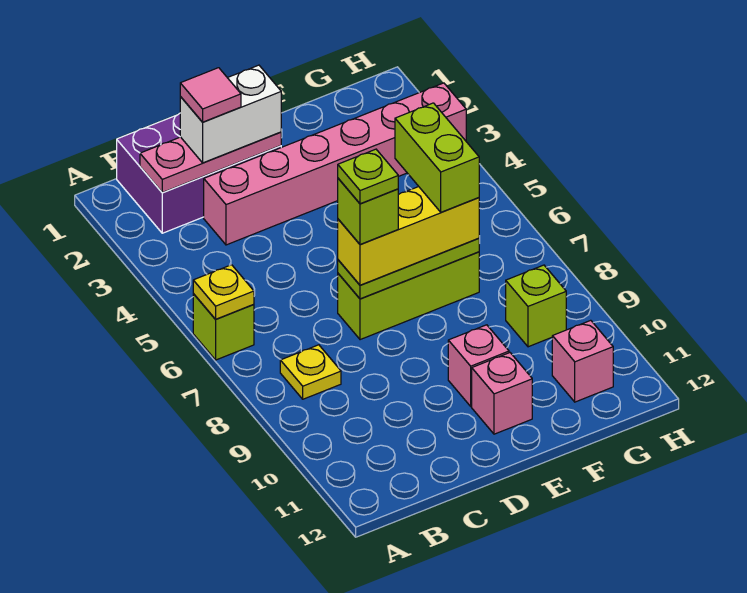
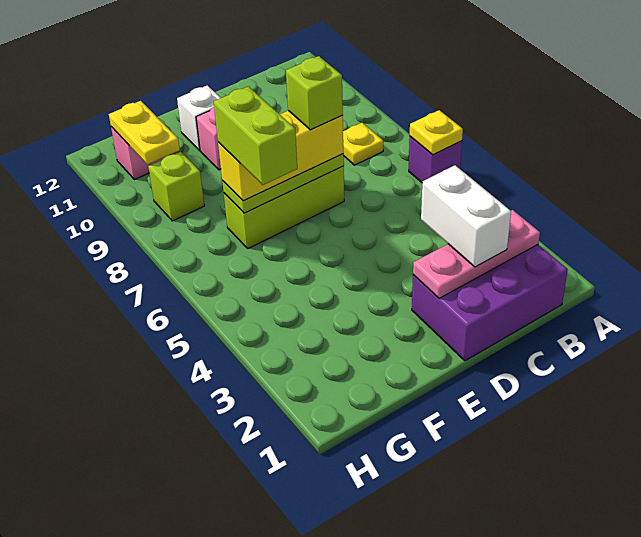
lime 1x1 brick [193,293,254,360] -> purple 1x1 brick [409,137,462,182]
white 1x2 brick [180,65,281,163] -> white 1x2 brick turned to [421,165,511,267]
pink 1x1 tile [180,68,241,122] -> none
pink 1x6 brick [204,83,466,245] -> none
lime 1x1 plate [338,149,398,204] -> none
pink 1x1 brick [472,353,532,434] -> white 1x1 brick [177,85,220,151]
none -> yellow 1x2 plate [109,101,180,165]

